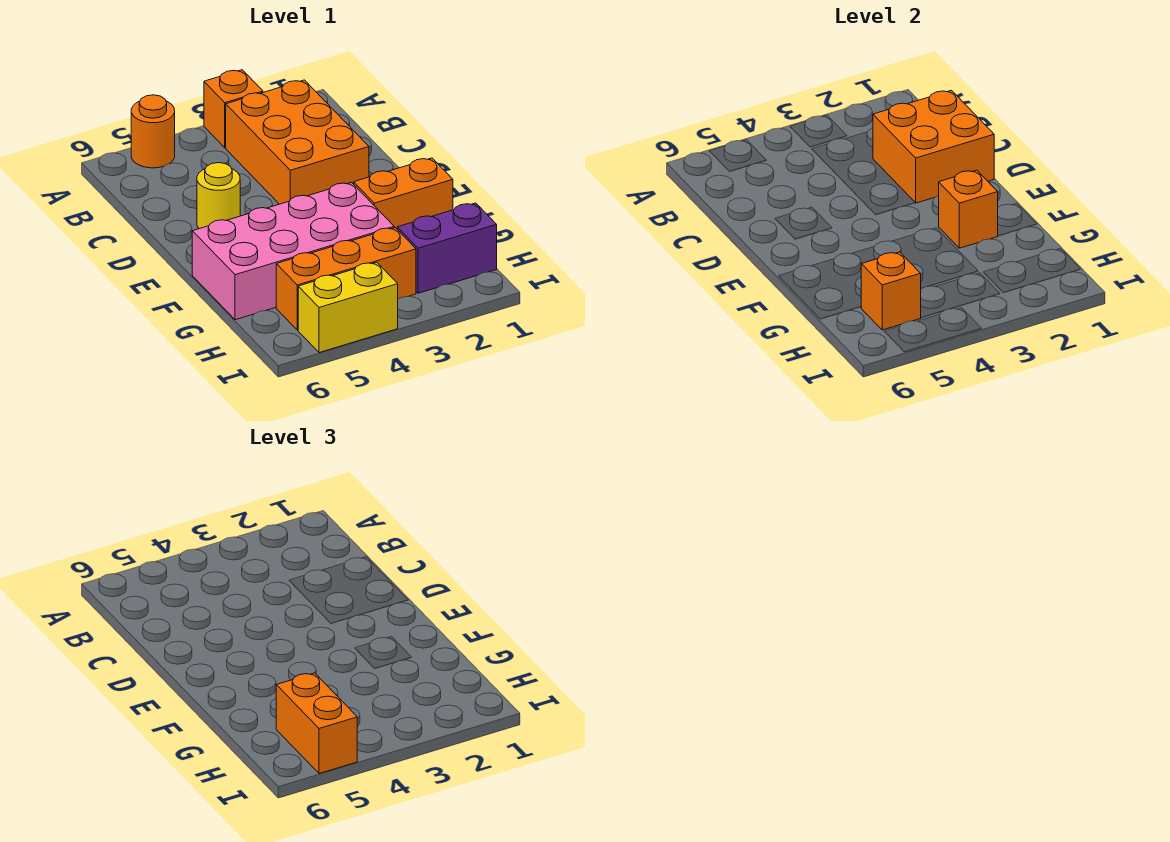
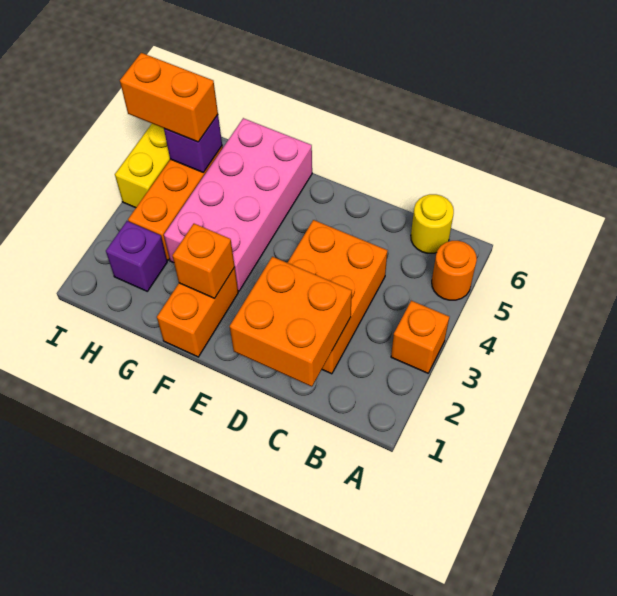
orange 2x3 brick [226,80,369,204] -> orange 2x3 brick turned to [288,220,387,374]
yellow 1x1 round brick [197,163,240,229] -> yellow 1x1 round brick moved to [411,194,454,253]
purple 1x2 brick [397,203,497,293] -> purple 1x1 brick [106,221,167,291]
orange 1x1 brick [861,252,921,330] -> purple 1x1 brick [164,115,222,173]

